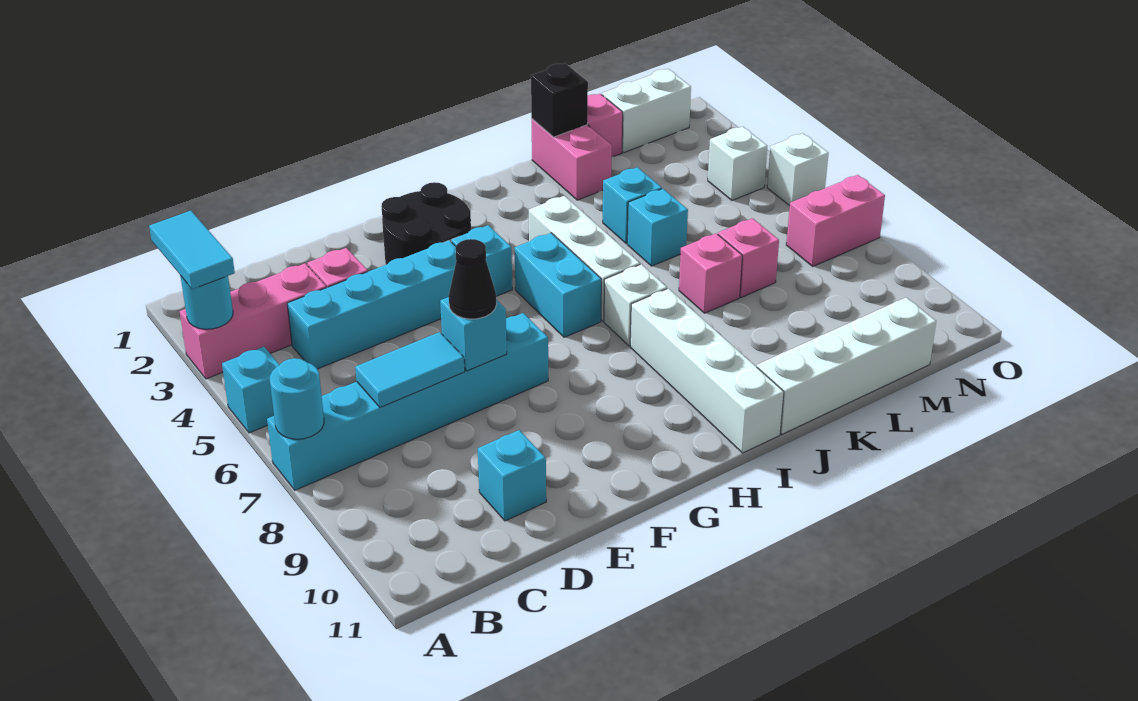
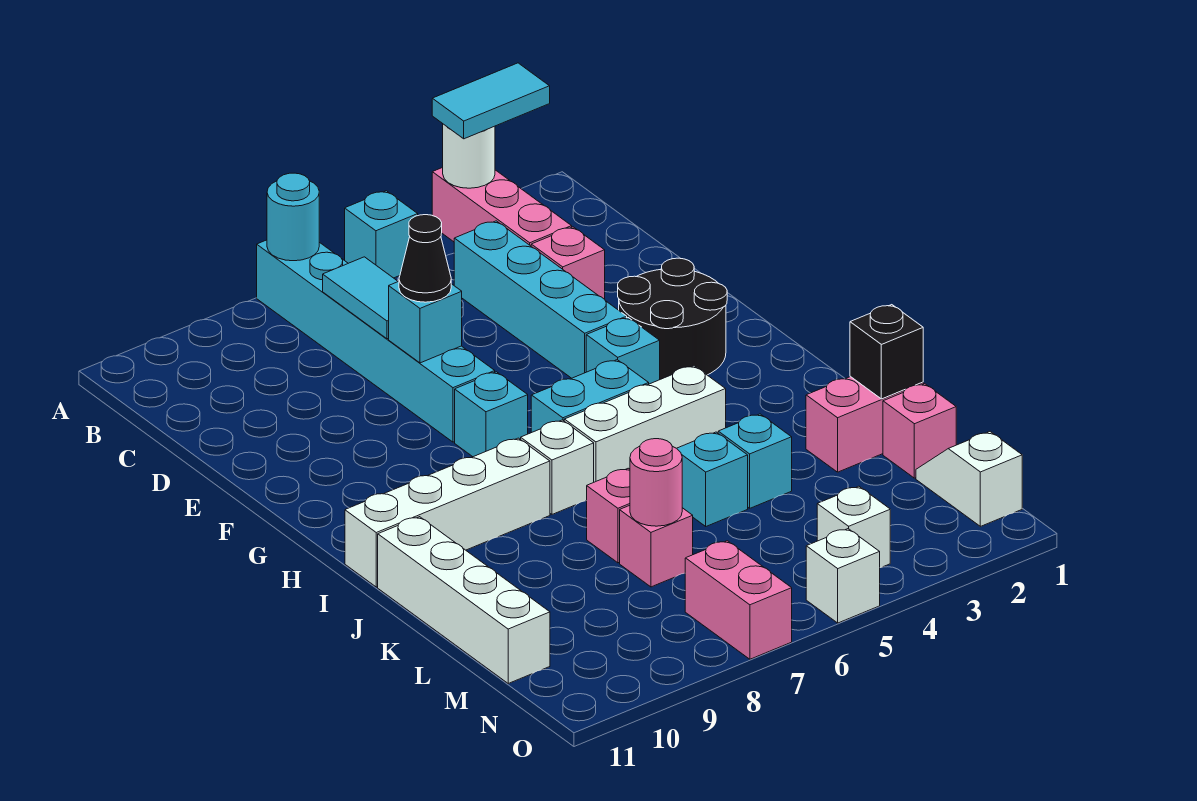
cyan 1x1 round brick [180,275,233,329] -> white 1x1 round brick [443,124,495,188]
cyan 1x1 brick [478,430,546,521] -> cyan 1x1 brick moved to [455,372,528,457]
none -> pink 1x1 round brick [630,439,682,526]
white 1x2 brick [602,69,691,153] -> white 1x2 slope [916,432,1022,526]

